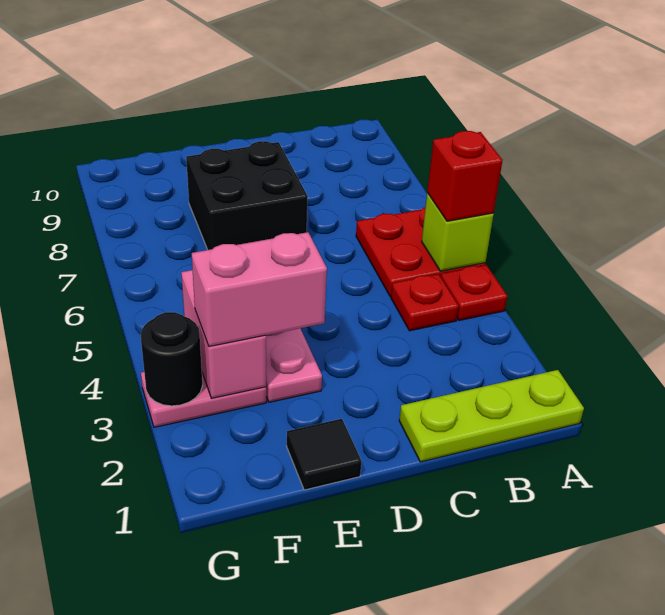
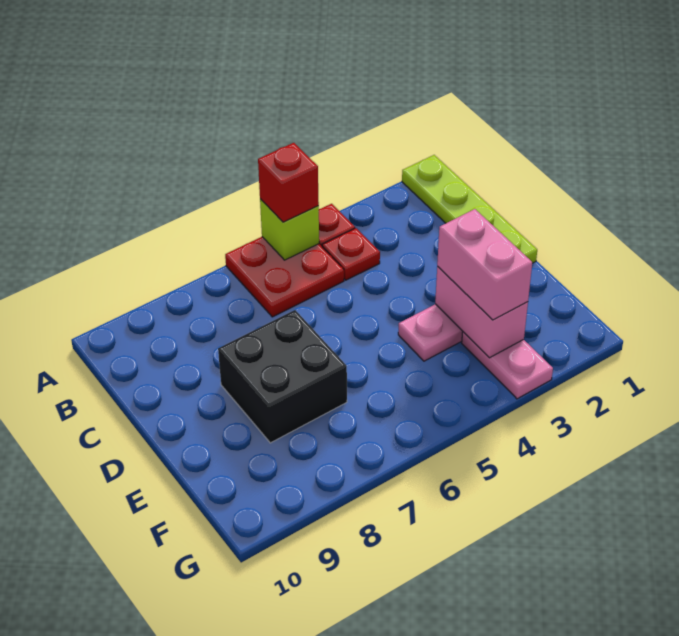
lime 1x3 plate [399,370,584,462] -> lime 1x4 plate [402,155,537,263]
black 1x1 tile [287,419,362,490] -> none
pink 1x2 brick [181,270,266,398] -> pink 1x2 brick turned to [435,266,528,358]
black 1x1 round brick [141,312,203,406] -> none

